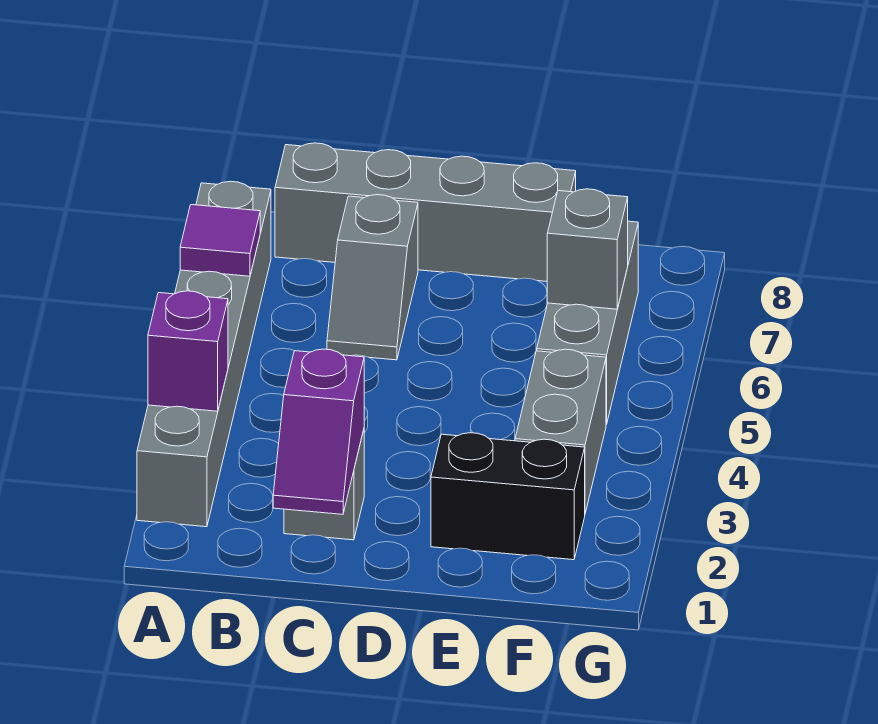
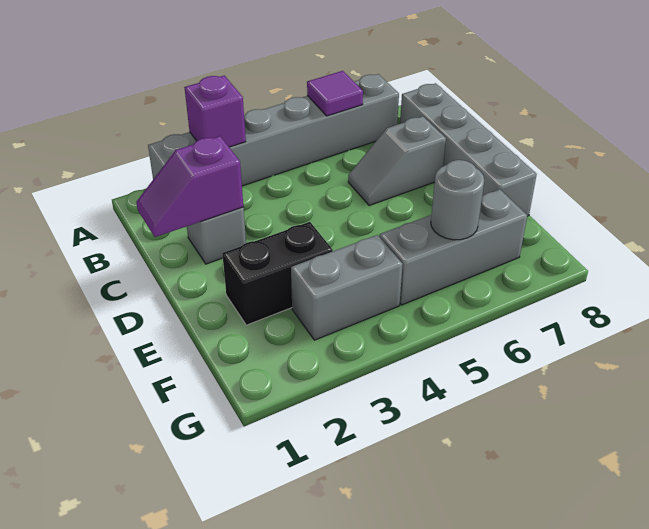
black 1x2 brick [431,433,585,560] -> black 1x2 brick turned to [222,222,333,325]
grey 1x1 brick [547,189,628,309] -> grey 1x1 round brick [431,160,484,240]

